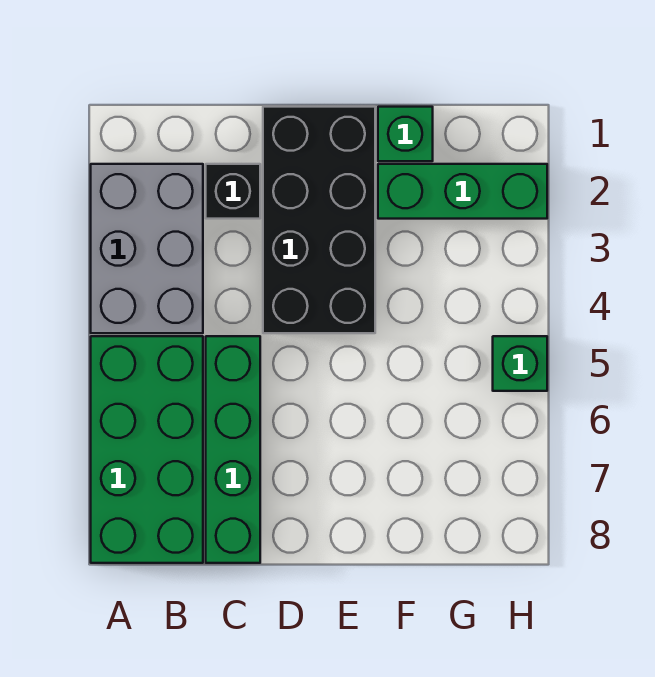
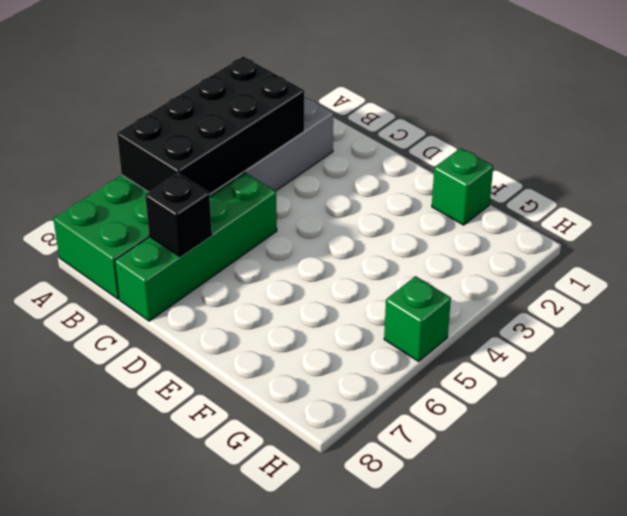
black 1x1 brick [206,164,260,219] -> black 1x1 brick moved to [145,174,212,257]
black 2x4 brick [263,107,375,333] -> black 2x4 brick moved to [117,56,304,195]
green 1x3 brick [378,164,547,219] -> none

